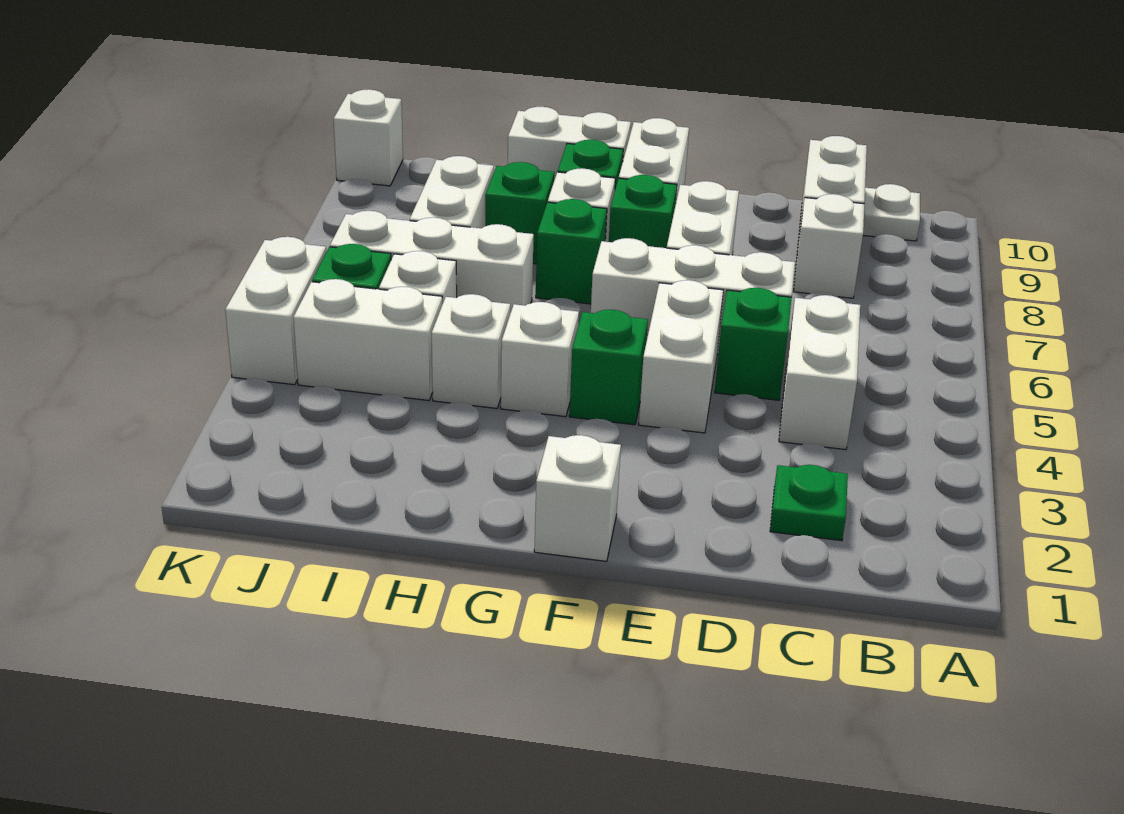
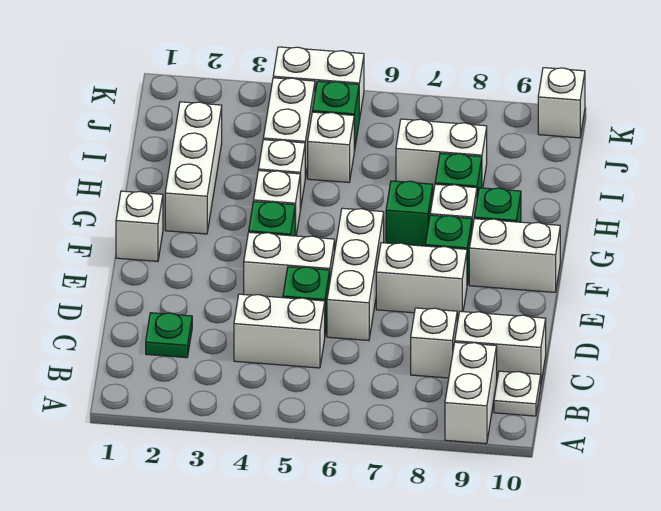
white 1x2 brick [508,107,631,180] -> white 1x2 brick moved to [445,342,497,444]
white 1x3 brick [330,211,534,313] -> white 1x3 brick moved to [165,102,222,234]

